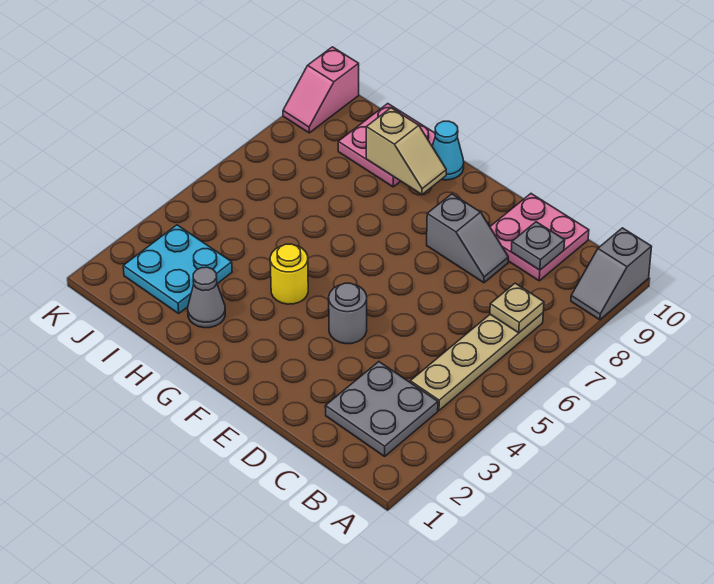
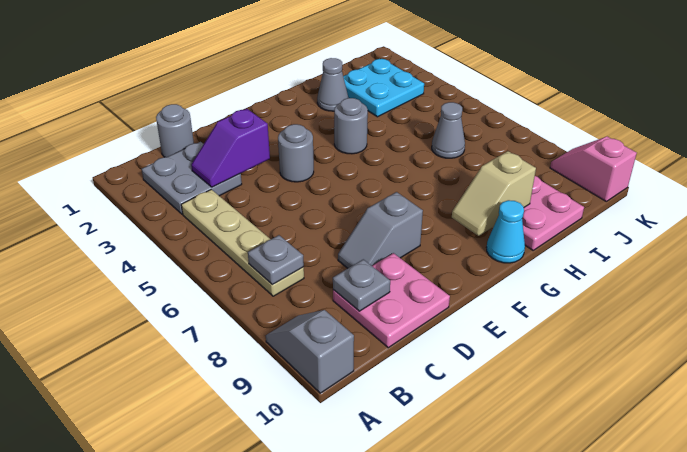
tan 1x1 plate [490,283,544,333] -> grey 1x1 plate [248,235,304,284]
none -> grey 1x1 round brick [156,104,194,157]
none -> purple 1x2 slope [191,109,270,187]
yellow 1x1 round brick [270,244,308,304] -> grey 1x1 round brick [334,98,368,154]
none -> grey 1x1 cone [432,102,465,158]

